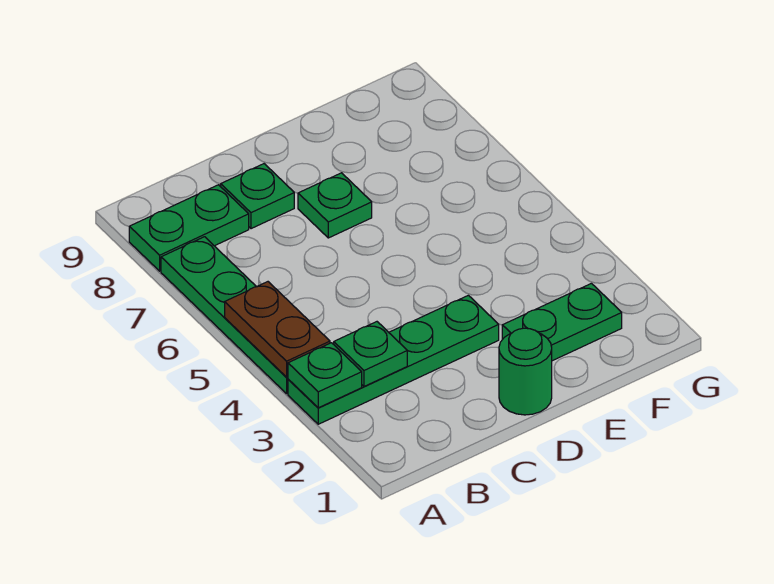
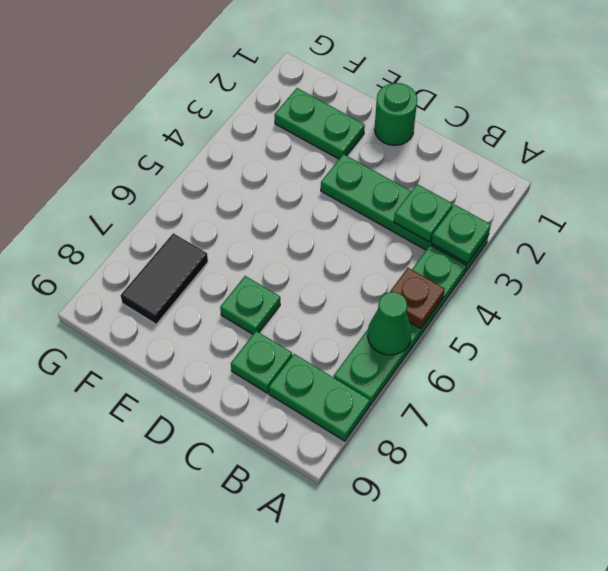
brown 1x2 plate [225,282,330,377] -> brown 1x1 plate [389,268,445,328]
none -> green 1x1 cone [368,292,412,355]
none -> black 1x2 tile [121,233,208,324]

